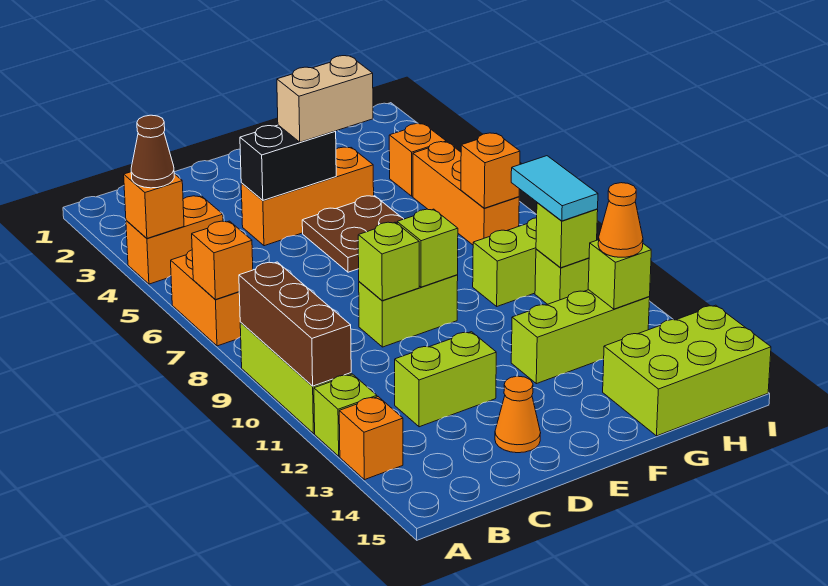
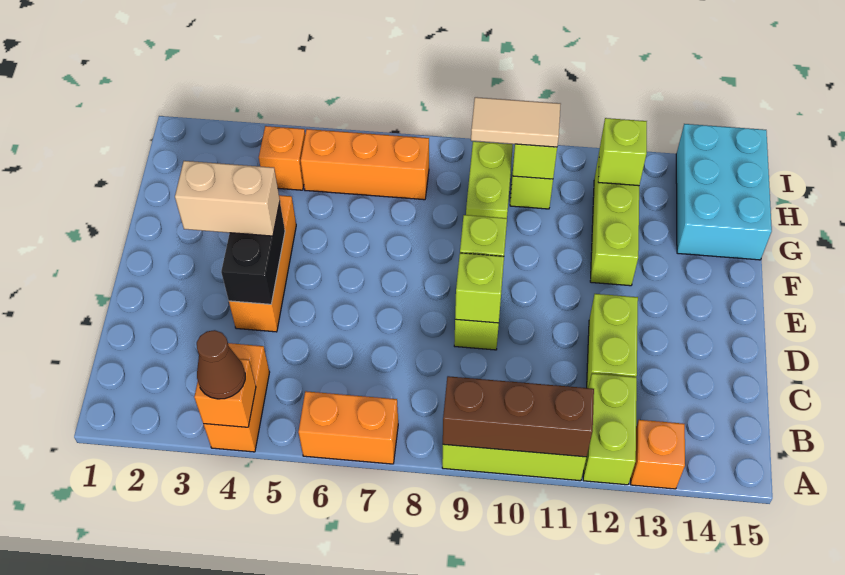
orange 1x1 brick [192,221,253,300] -> none
lime 1x1 brick [314,374,377,456] -> lime 1x2 brick [583,373,637,485]
orange 1x1 cone [495,376,541,453] -> none
tan 1x2 brick [277,56,373,142] -> tan 1x2 brick turned to [175,161,280,236]
brown 2x2 plate [302,196,403,272] -> none
lime 2x3 brick [603,305,771,436] -> cyan 2x3 brick [676,124,772,260]
orange 1x1 brick [461,133,520,208] -> none
cyan 1x2 tile [511,156,598,221] -> tan 1x2 tile [471,97,561,147]
orange 1x1 cone [598,183,643,257] -> none

